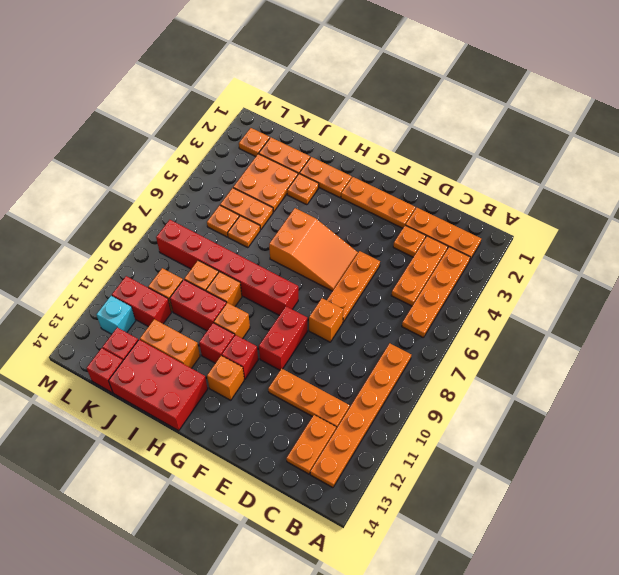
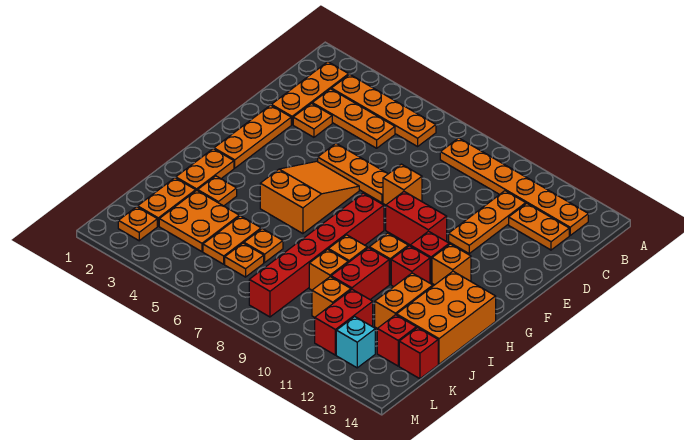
red 2x3 brick [109,340,208,431] -> orange 2x3 brick [397,271,496,364]

